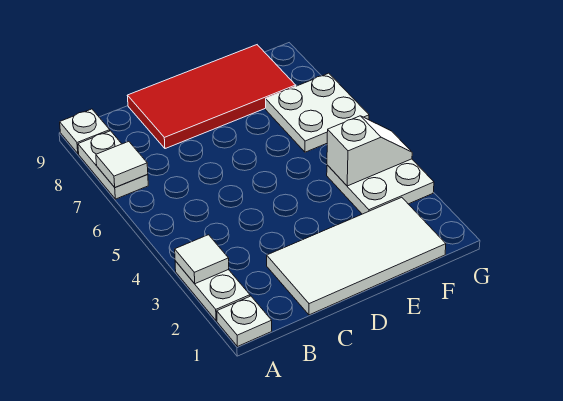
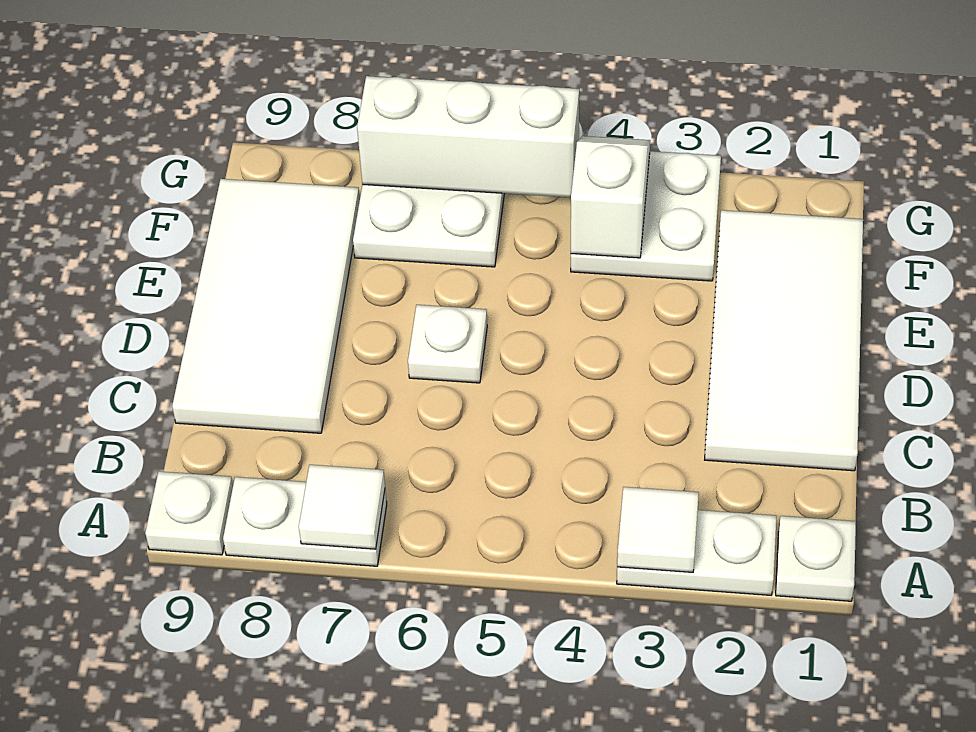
red 2x4 tile [127,45,296,149] -> white 2x4 tile [172,179,360,433]
none -> white 1x1 plate [408,305,487,383]
none -> white 1x3 brick [357,76,579,197]

